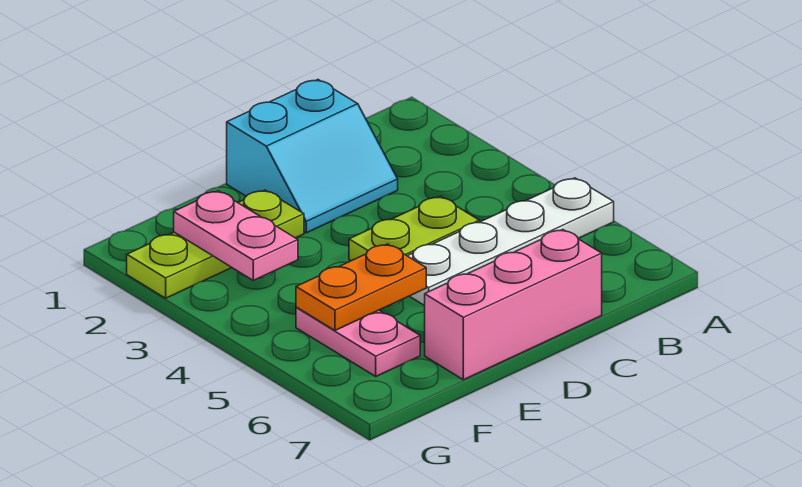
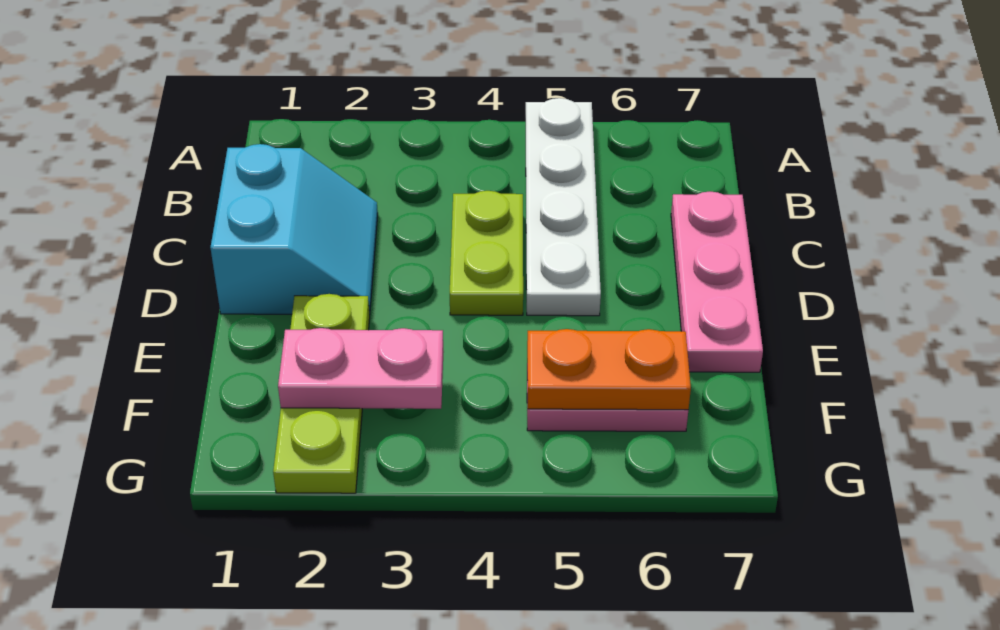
pink 1x3 brick [425,230,602,380] -> pink 1x3 plate [671,192,763,372]
orange 1x2 plate [296,244,426,330] -> orange 1x2 plate turned to [527,329,691,410]

